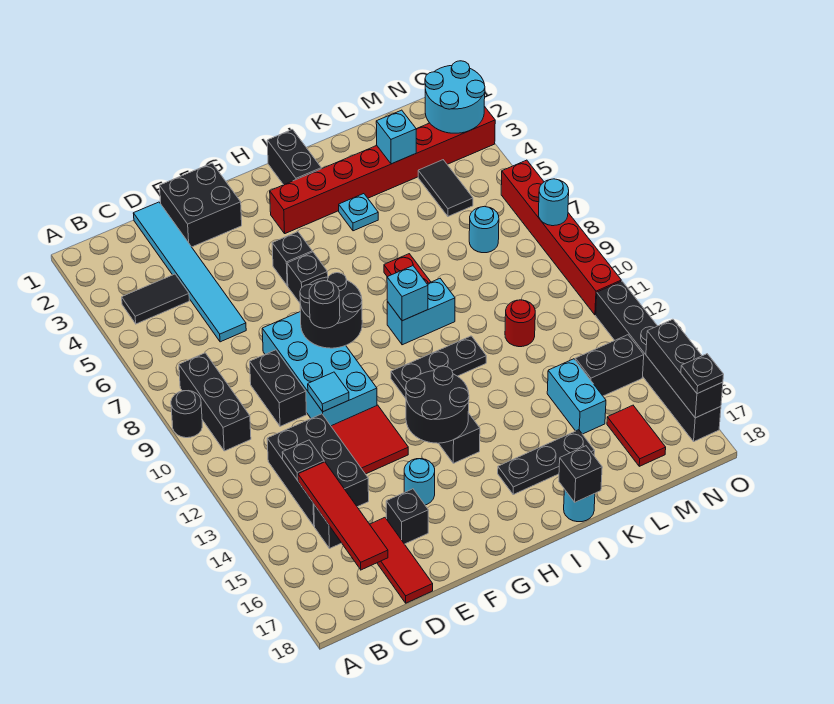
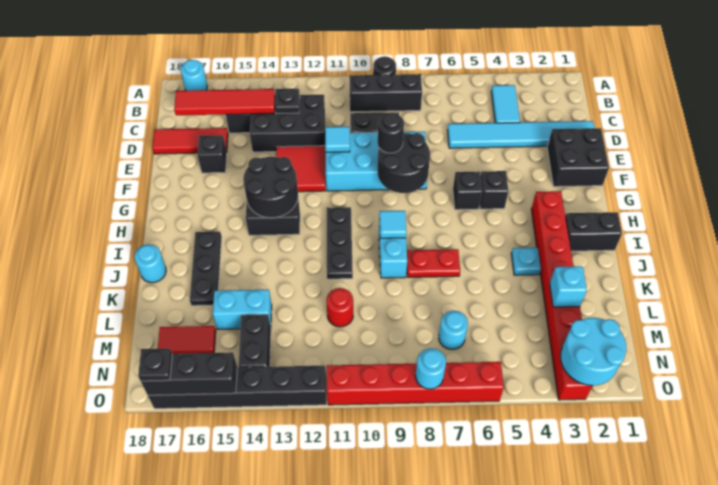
black 1x2 tile [122,274,189,324] -> cyan 1x2 tile [491,85,520,123]
cyan 1x1 round brick [404,459,435,505] -> cyan 1x1 round brick moved to [181,60,207,91]
cyan 1x1 brick [387,266,428,321] -> cyan 1x1 tile [379,211,406,238]
black 1x1 brick [559,446,602,502] -> none
black 1x2 tile [418,160,473,216] -> none

